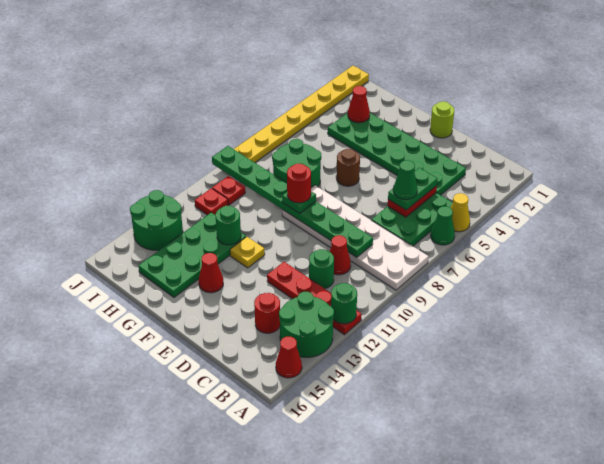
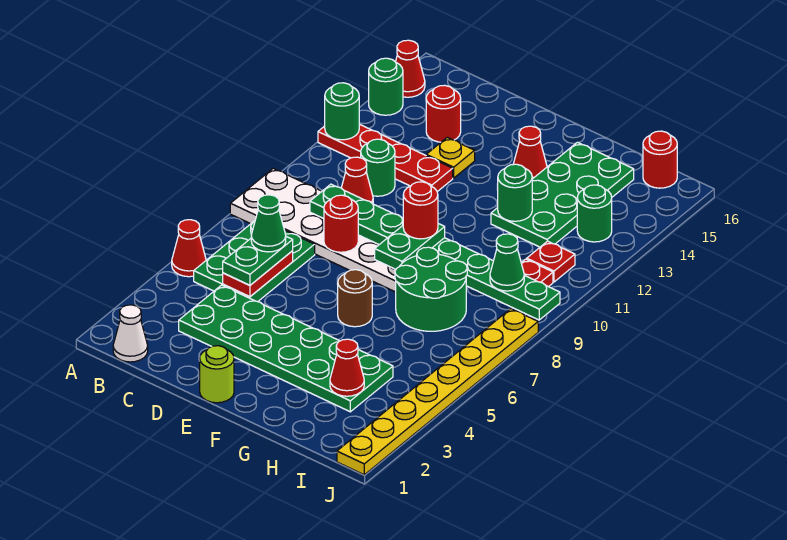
yellow 1x1 cone [451,193,470,232] -> red 1x1 cone [172,220,206,277]
green 1x1 cone [431,206,455,245] -> green 1x1 cone moved to [490,234,524,291]
green 2x2 round brick [279,292,334,357] -> green 1x1 round brick [369,58,403,115]
none -> white 1x1 cone [113,305,148,362]
none -> red 1x1 round brick [324,195,358,252]
green 1x1 plate [282,191,316,213] -> green 1x2 plate [375,224,445,269]
yellow 1x1 plate [230,237,265,268] -> yellow 1x1 plate moved to [426,138,475,178]
green 2x2 round brick [130,190,183,250] -> green 1x1 round brick [577,185,612,242]
none -> red 1x1 round brick [643,131,677,188]

